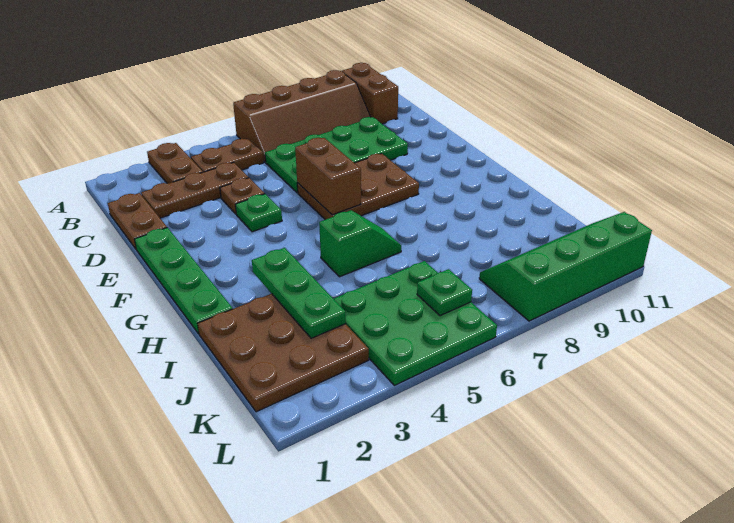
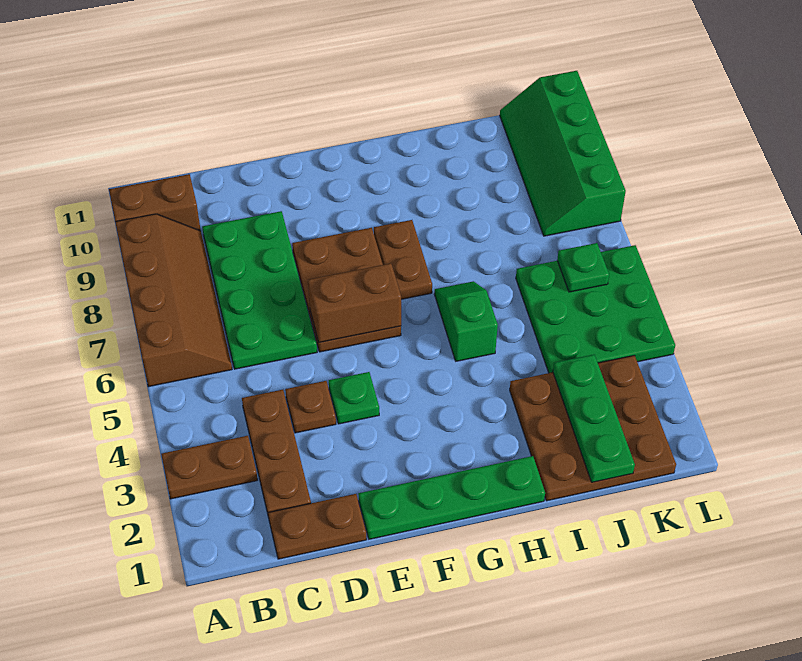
brown 1x2 plate [191,139,264,172] -> brown 1x2 plate moved to [374,220,432,299]
green 1x3 plate [252,248,346,338] -> green 1x3 plate turned to [553,355,635,482]

